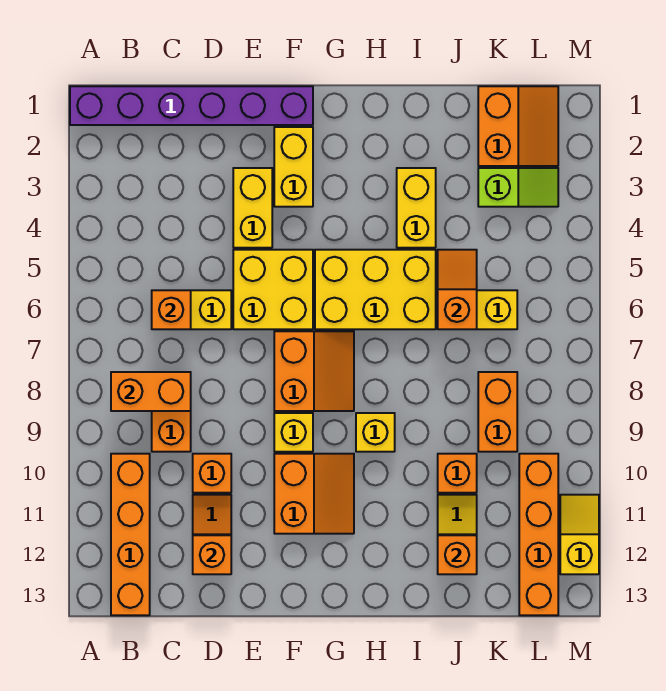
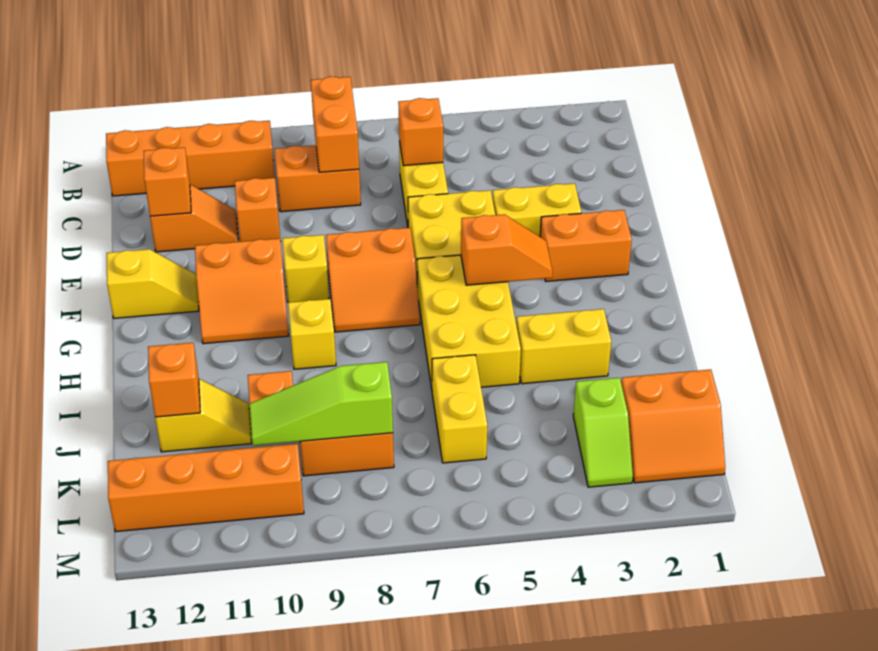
purple 1x6 brick [70,86,313,125] -> none
yellow 1x2 brick [274,127,313,207] -> orange 1x2 brick [540,210,632,281]
orange 1x2 slope [438,250,477,329] -> orange 1x2 slope moved to [461,214,553,285]
none -> lime 1x3 slope [249,362,393,446]
yellow 1x2 slope [560,495,599,574] -> yellow 1x2 slope moved to [107,249,199,318]

